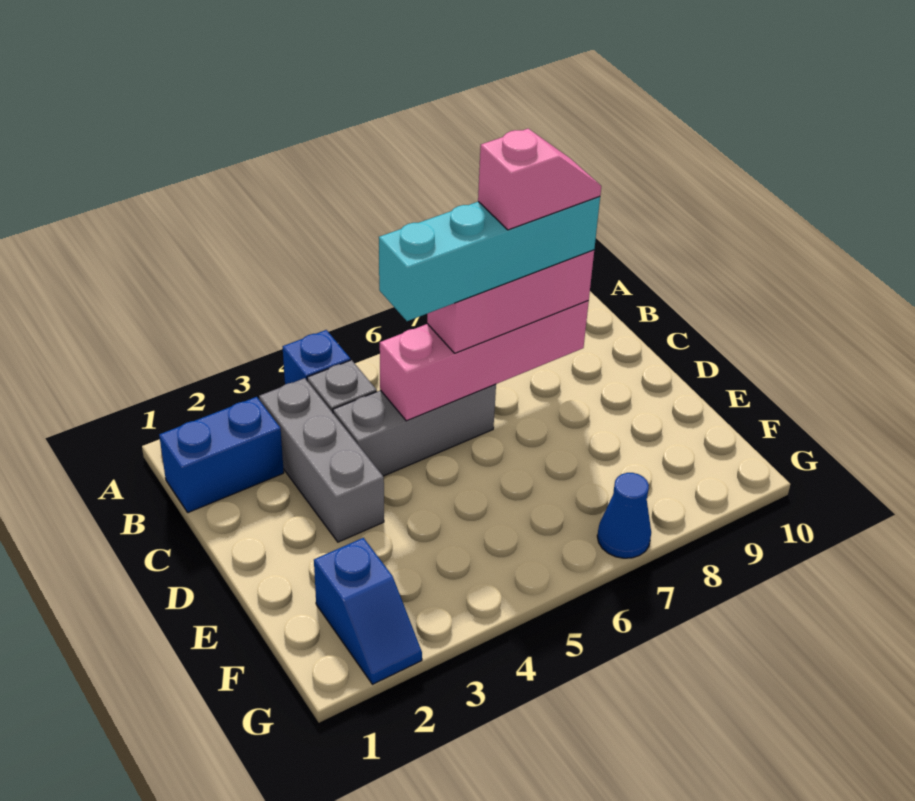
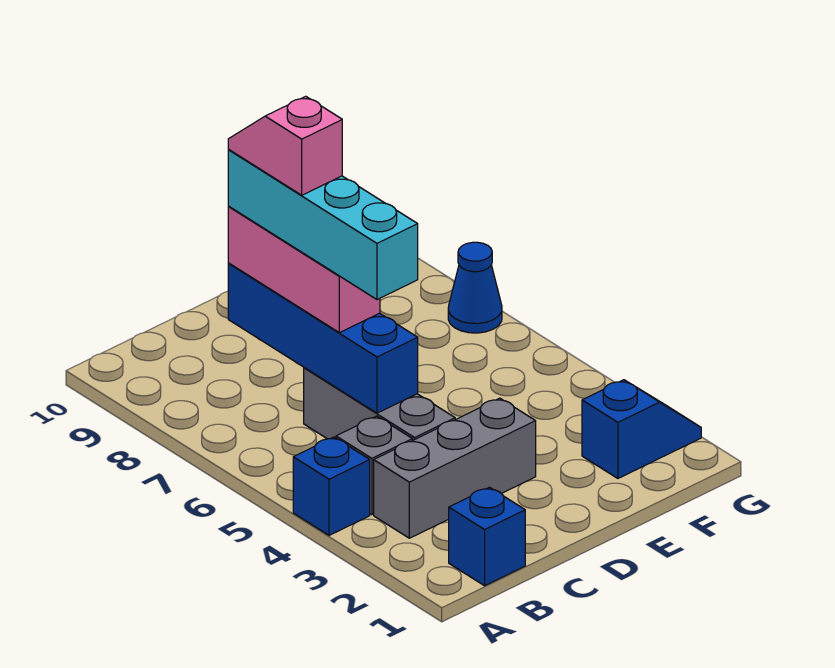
blue 1x2 brick [159,397,284,512] -> blue 1x1 brick [449,487,525,586]
pink 1x4 brick [380,301,589,421] -> blue 1x4 brick [228,264,418,413]

